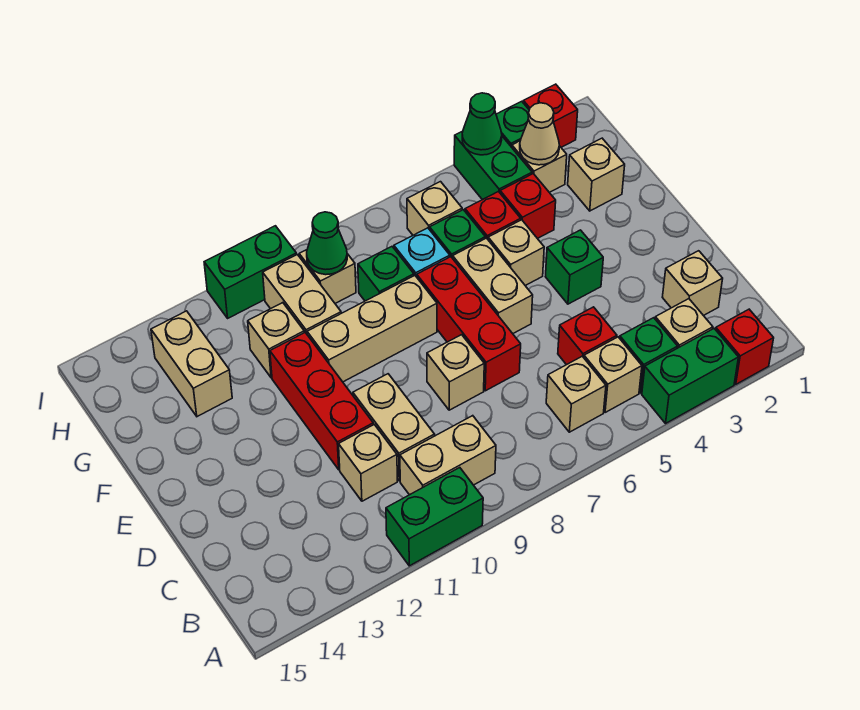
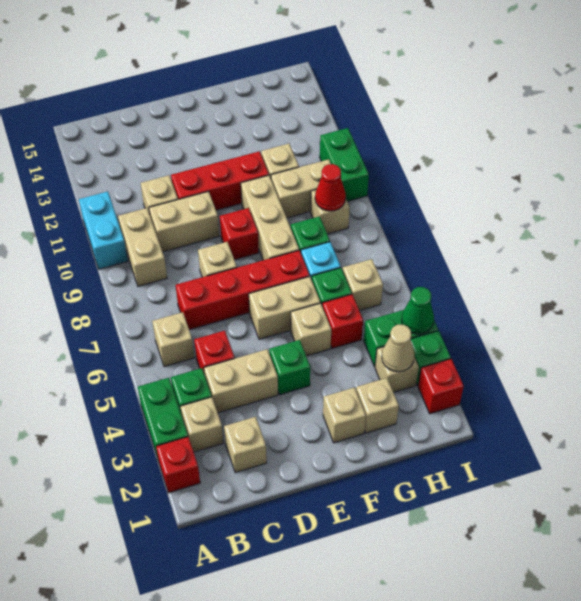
green 1x2 brick [386,468,483,566] -> cyan 1x2 brick [79,192,128,269]
tan 1x1 brick [584,337,642,413] -> tan 1x1 brick moved to [323,387,366,443]
red 1x3 brick [417,257,521,391] -> red 1x4 brick [176,250,310,330]
red 1x1 brick [500,174,556,239] -> red 1x1 brick moved to [220,208,259,260]
tan 1x2 brick [151,311,232,417] -> tan 1x2 brick moved to [204,349,278,413]
green 1x1 cone [307,212,347,275] -> red 1x1 cone [315,164,346,211]

